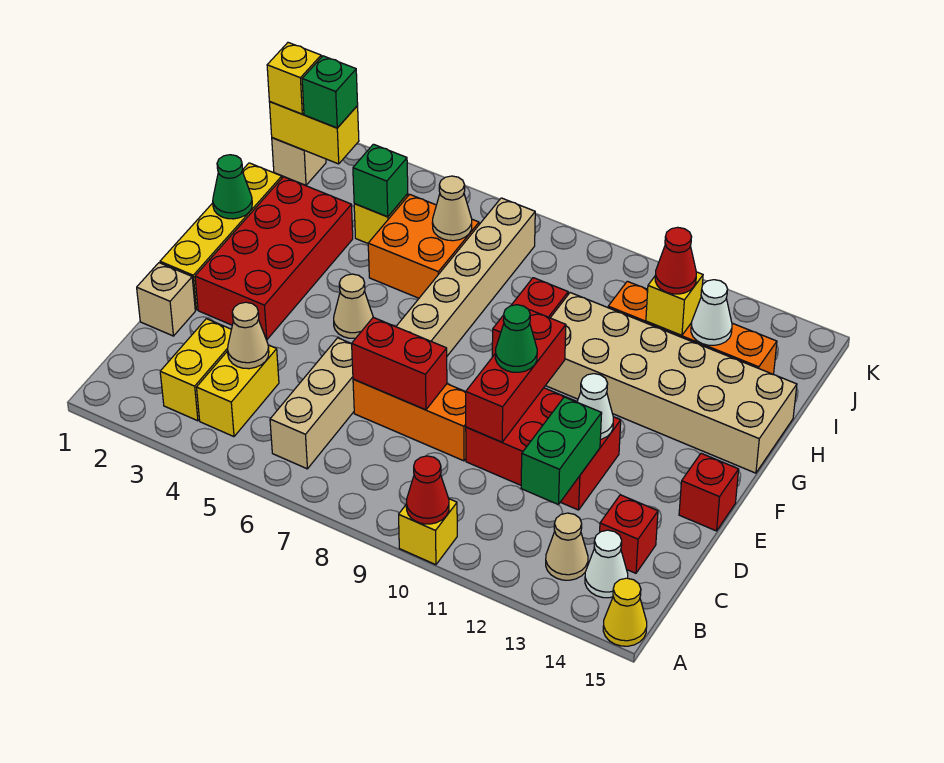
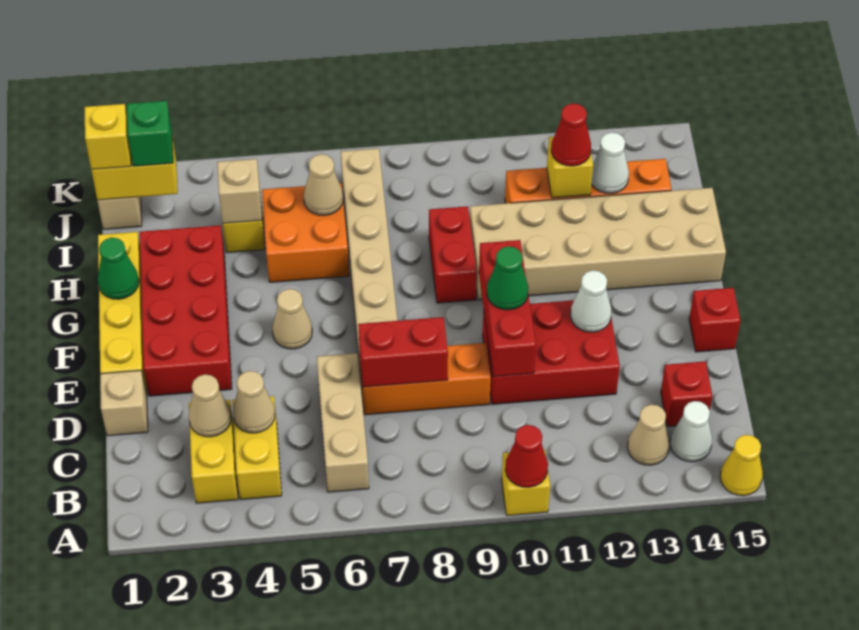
none -> tan 1x1 cone [189,374,231,437]
green 1x2 brick [521,397,602,505] -> none
green 1x1 brick [353,144,408,217] -> tan 1x1 brick [217,159,262,223]

